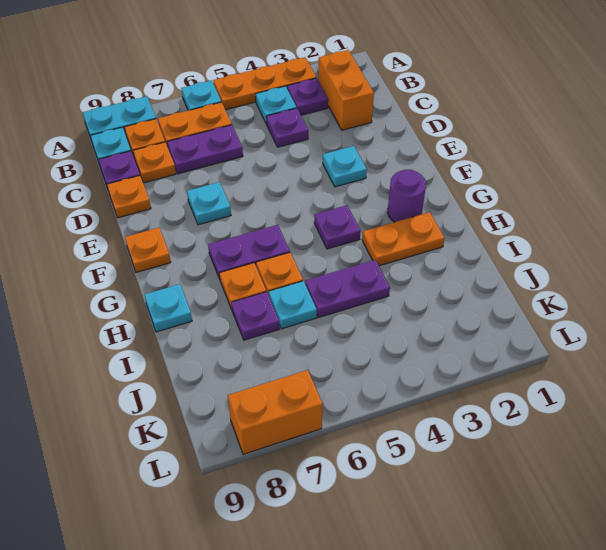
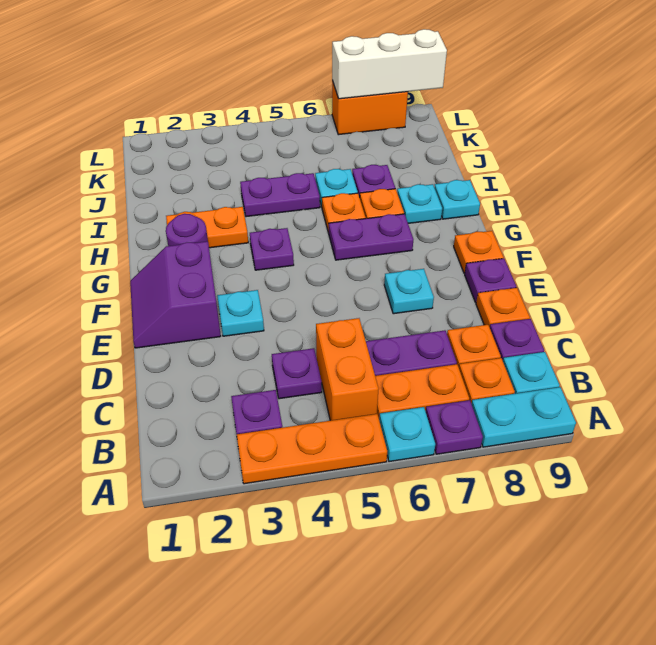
none -> purple 1x1 plate [426,400,483,454]
orange 1x2 brick [318,50,374,130] -> orange 1x2 brick moved to [316,318,379,421]
cyan 1x1 plate [256,86,297,124] -> cyan 1x1 plate moved to [397,184,442,223]
none -> purple 2x2 slope [130,241,221,348]
none -> purple 1x1 plate [465,258,516,302]
none -> white 1x3 brick [332,29,447,99]

